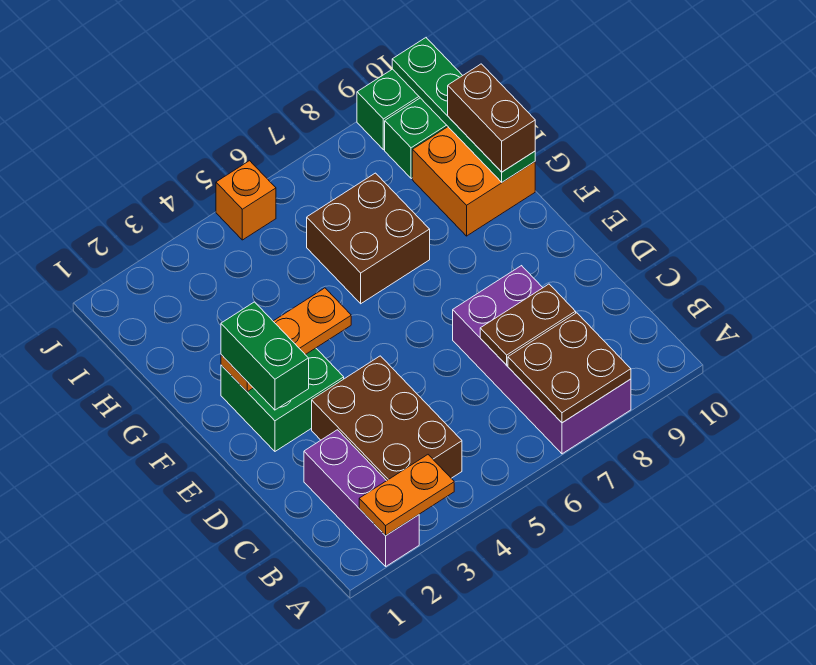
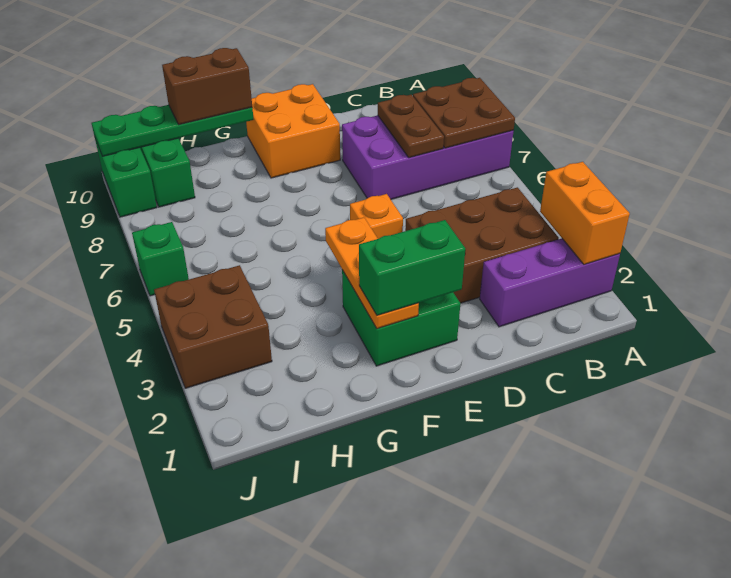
orange 1x2 plate [359,455,454,536] -> orange 1x2 brick [540,162,630,265]
brown 2x2 brick [307,173,430,304] -> brown 2x2 brick moved to [154,265,272,388]
orange 2x2 brick [412,127,535,236] -> orange 2x2 brick moved to [246,84,340,178]
orange 1x1 brick [216,161,276,240] -> orange 1x1 brick moved to [350,194,403,239]
none -> green 1x1 brick [132,222,189,296]

